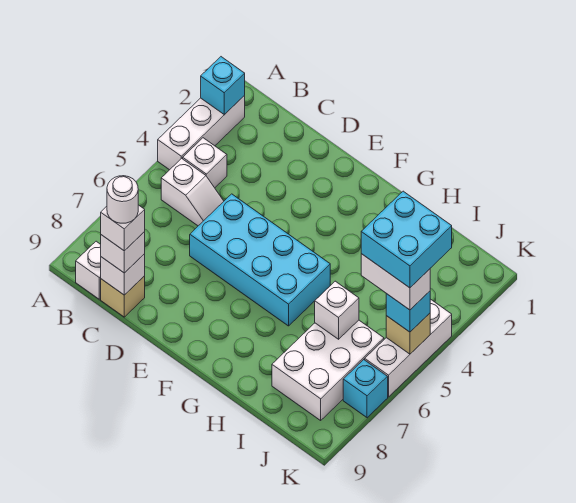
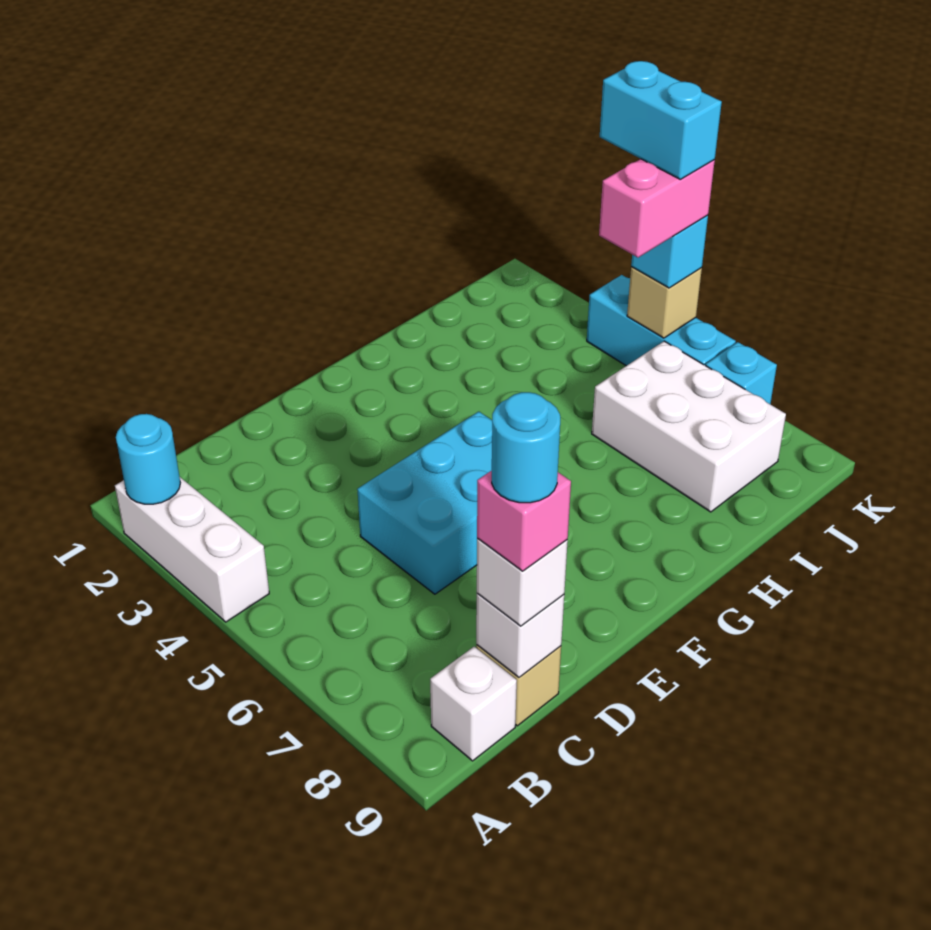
cyan 1x1 brick [201,57,245,115] -> cyan 1x1 round brick [116,414,180,504]
white 1x1 brick [183,138,227,188] -> none
white 1x2 slope [161,158,224,226] -> none
white 1x1 brick [101,205,145,251] -> pink 1x1 brick [477,471,571,571]
white 1x1 round brick [107,176,138,223] -> cyan 1x1 round brick [492,392,560,503]
cyan 2x4 brick [190,194,330,326] -> cyan 2x3 brick [357,412,492,594]
white 1x1 brick [315,281,359,339] -> none
cyan 2x2 brick [361,191,452,288] -> cyan 1x2 brick [600,61,722,179]
white 1x2 brick [361,254,430,310] -> pink 1x2 brick [599,159,715,258]
white 1x3 brick [365,299,452,397] -> cyan 1x3 brick [587,275,736,366]

